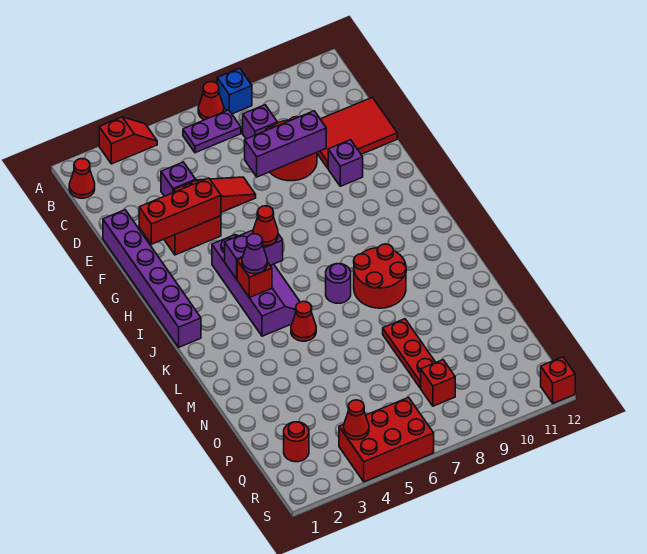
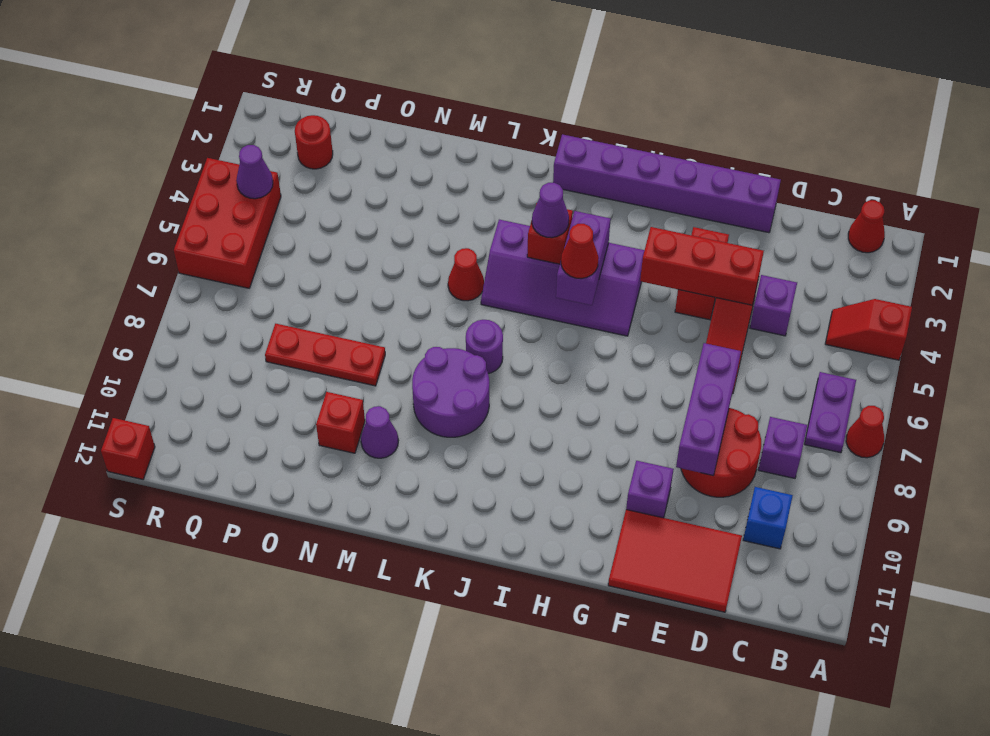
red 1x2 slope [99,117,157,164] -> red 1x2 slope turned to [825,299,912,360]
blue 1x1 brick [217,68,252,114] -> blue 1x1 brick moved to [743,487,793,549]
red 2x3 tile [317,97,397,168] -> red 2x3 tile turned to [608,510,742,612]
red 1x3 brick [139,178,221,244] -> red 1x3 brick turned to [640,227,764,305]
red 2x2 round brick [354,244,406,308] -> purple 2x2 round brick [412,347,489,437]
none -> purple 1x1 cone [361,406,398,458]
red 1x1 brick [421,360,455,406] -> red 1x1 brick moved to [316,392,365,453]
red 1x1 cone [344,400,369,440] -> purple 1x1 cone [236,145,273,199]

